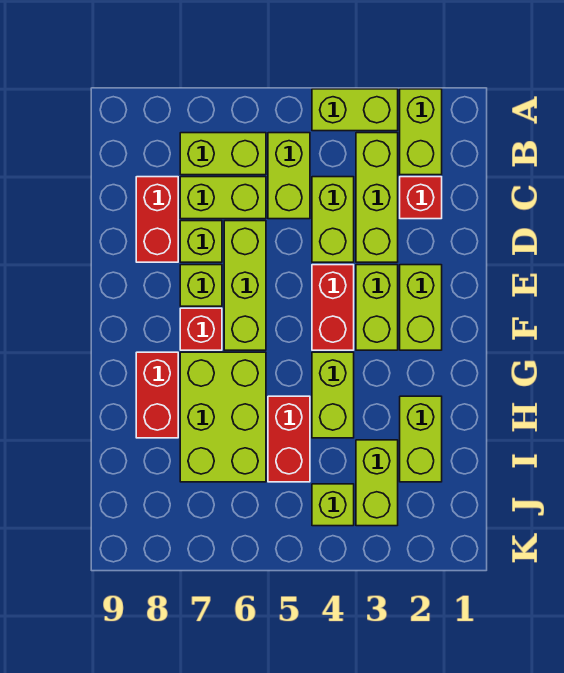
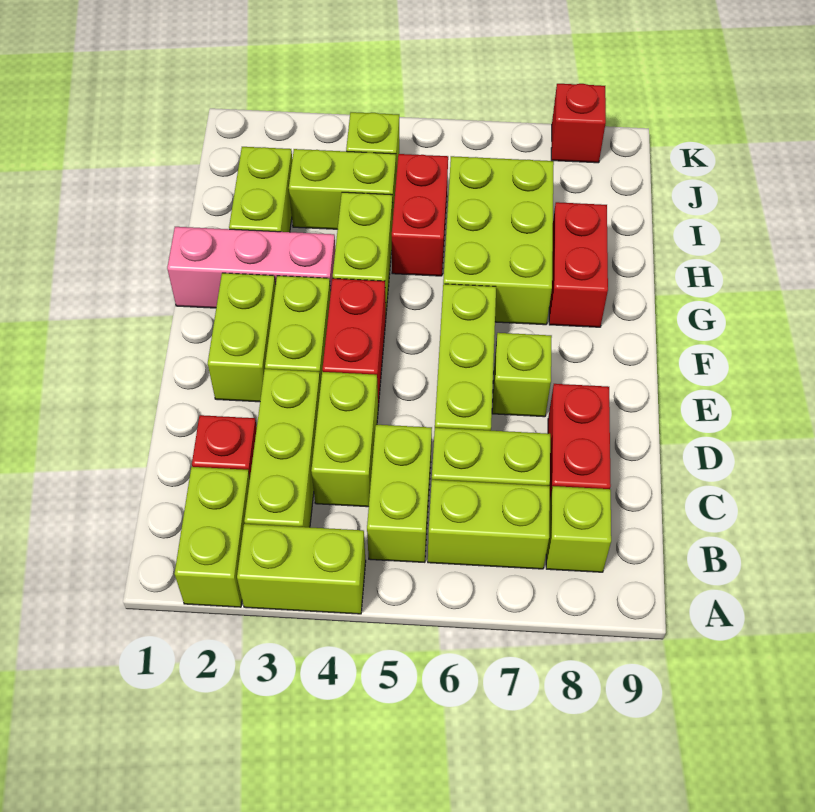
lime 1x1 brick [180,221,222,262] -> lime 1x1 brick moved to [546,486,611,572]
red 1x1 brick [180,308,222,350] -> red 1x1 brick moved to [551,84,606,163]
none -> pink 1x3 brick [167,227,335,308]
lime 1x2 brick [356,440,398,526] -> lime 1x2 brick turned to [289,149,396,229]

